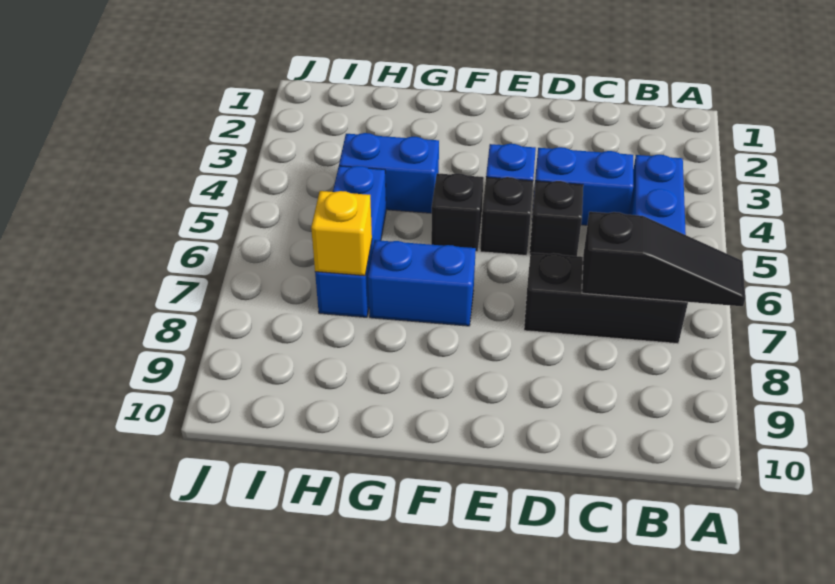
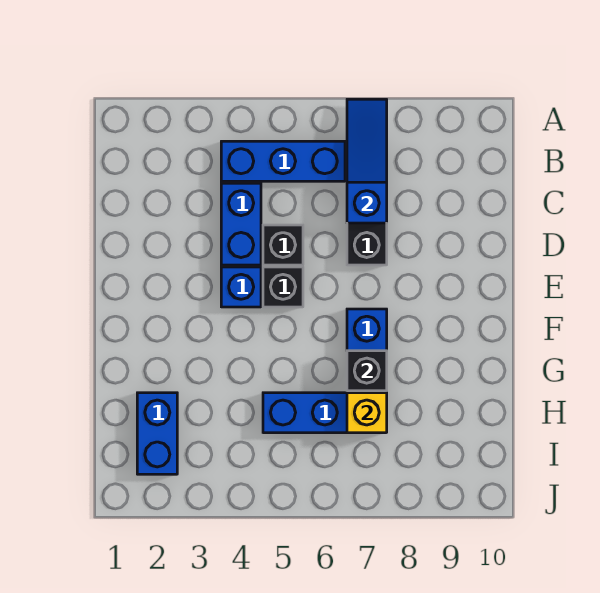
black 1x3 slope [582,212,745,306] -> blue 1x3 slope [347,99,387,223]
black 1x1 brick [431,173,484,252] -> black 1x1 brick moved to [347,351,387,391]
blue 1x2 brick [339,133,439,213] -> blue 1x2 brick moved to [137,393,177,474]

